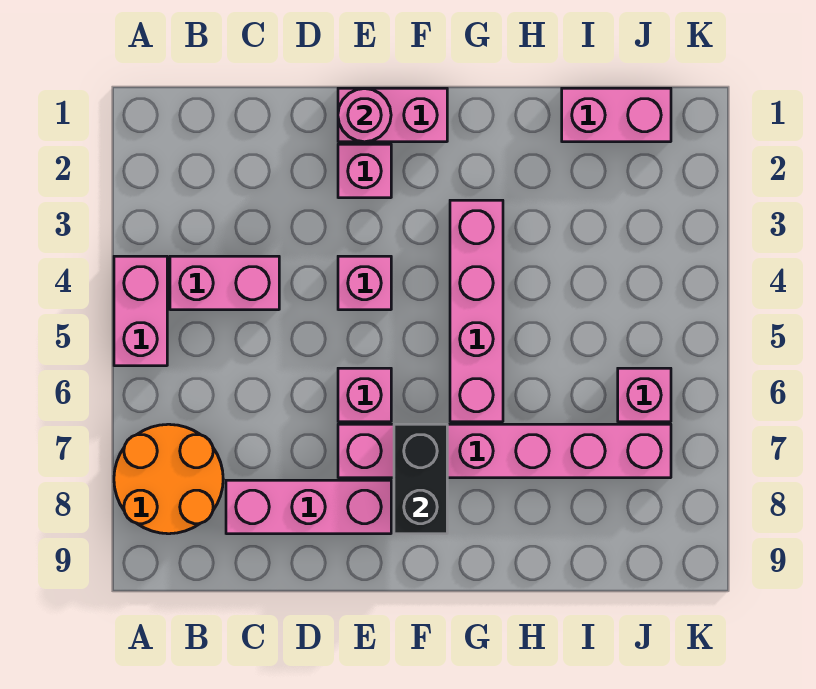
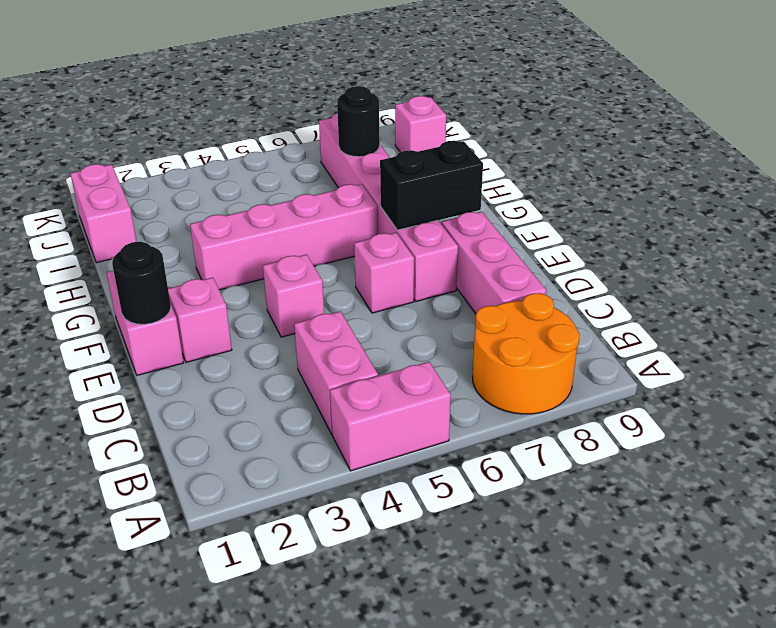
pink 1x1 round brick [338,88,391,142] -> black 1x1 round brick [112,242,171,324]
none -> black 1x1 round brick [337,86,380,157]
pink 1x1 brick [618,368,671,422] -> pink 1x1 brick moved to [395,96,446,152]

